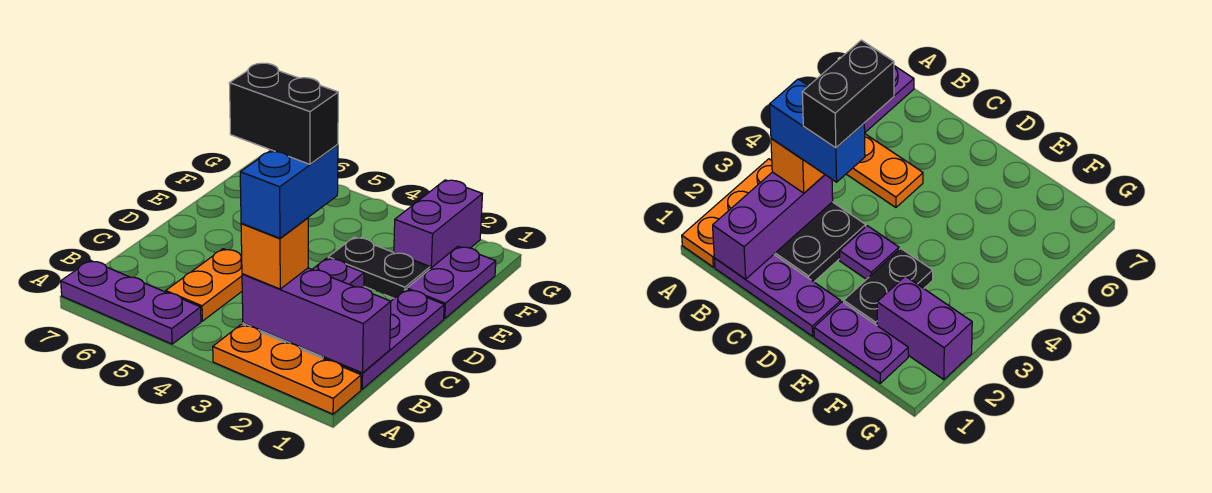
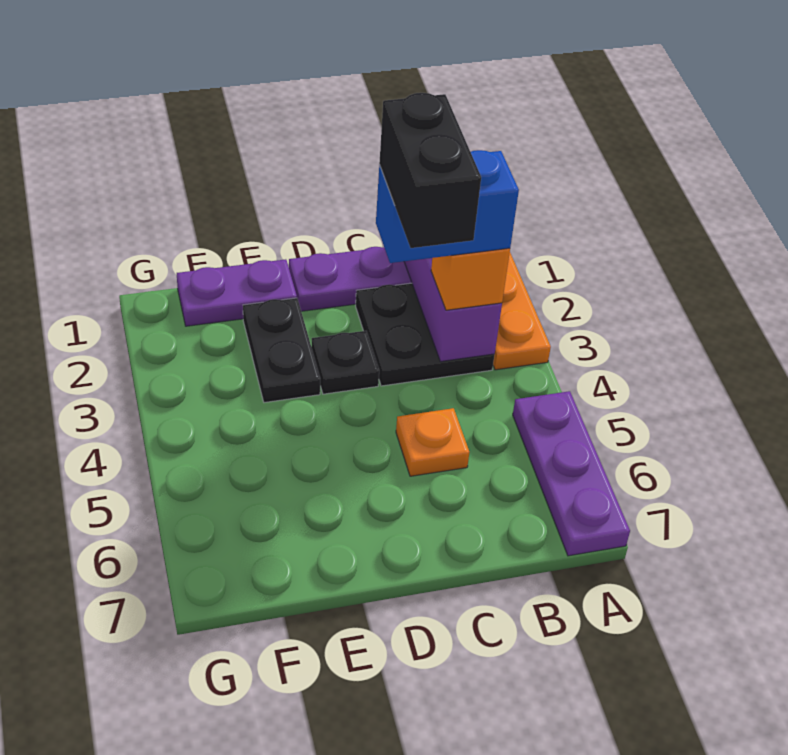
orange 1x2 plate [166,249,242,321] -> orange 1x1 plate [396,408,469,476]
purple 1x1 plate [312,258,364,288] -> black 1x1 plate [311,331,379,394]
purple 1x2 brick [394,180,482,269] -> none

